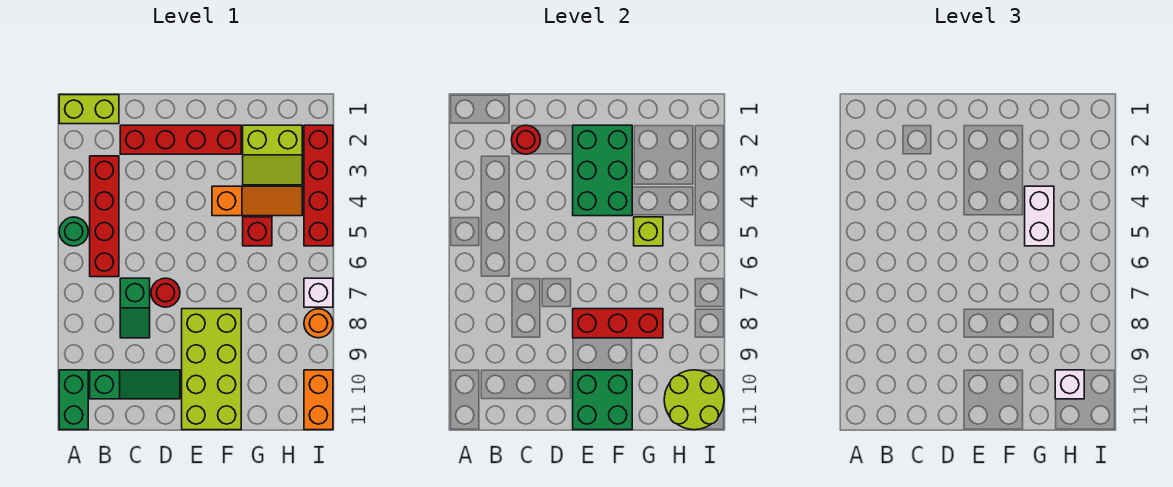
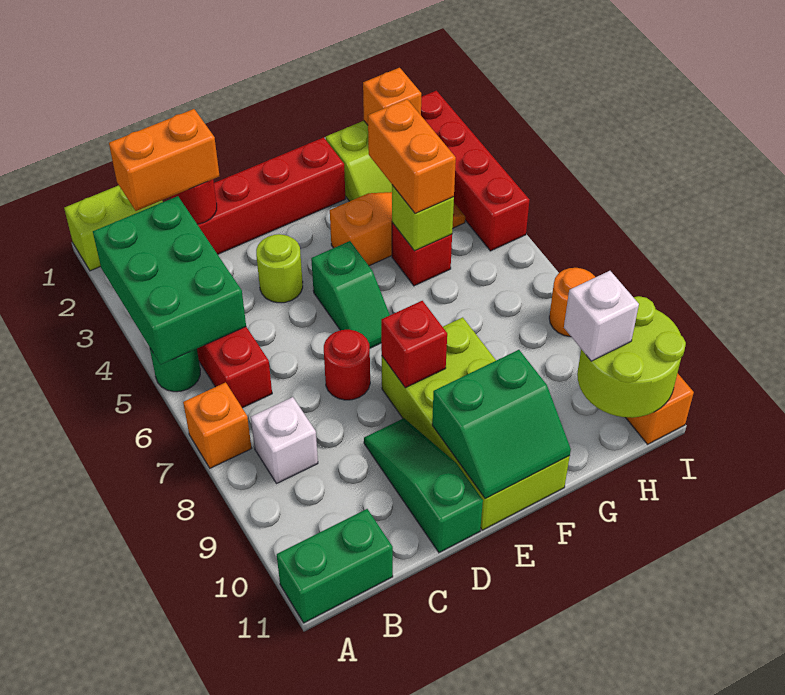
none -> orange 1x1 brick [183,382,252,468]
green 1x2 brick [59,370,88,430] -> green 1x2 brick turned to [277,509,393,623]
none -> orange 1x2 brick [109,109,219,211]
green 1x3 slope [90,370,180,399] -> green 1x3 slope turned to [364,418,483,553]
green 1x2 slope [120,278,150,338] -> green 1x2 slope moved to [311,241,390,348]
none -> lime 1x1 round brick [256,234,303,303]
green 2x3 brick [573,125,632,216] -> green 2x3 brick moved to [93,196,246,365]
red 1x3 brick [573,309,663,338] -> red 1x1 brick [381,301,447,388]
green 2x2 brick [573,370,632,430] -> green 2x2 slope [432,350,571,499]
white 1x2 brick [1025,186,1054,246] -> orange 1x2 brick [368,99,456,213]
none -> orange 1x1 brick [363,68,421,125]
white 1x1 brick [304,278,333,307] -> white 1x1 brick moved to [251,397,318,483]

